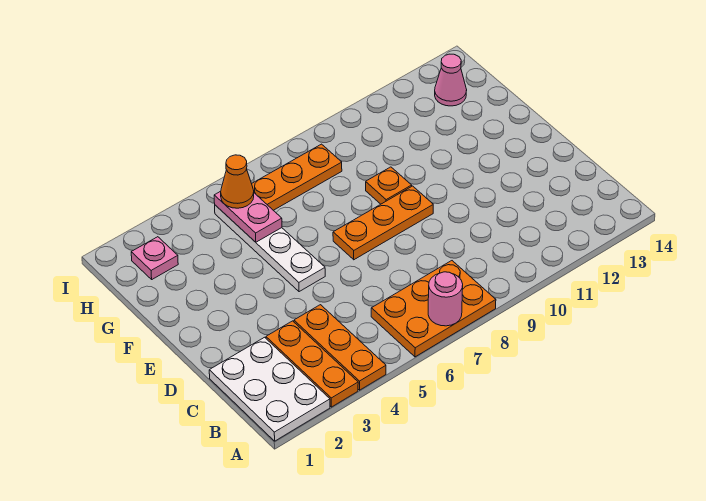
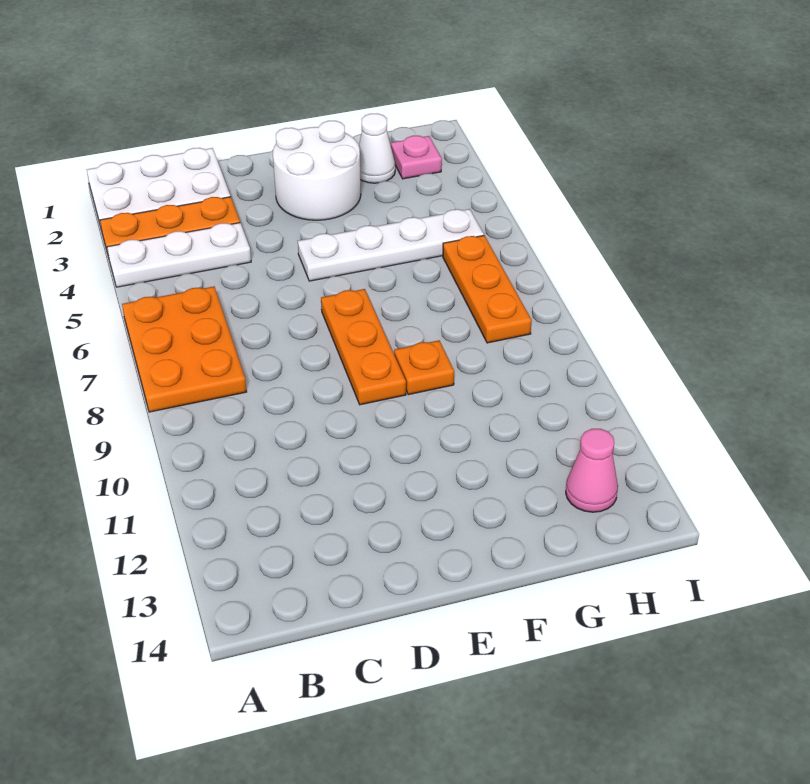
orange 1x3 plate [294,305,386,390] -> white 1x3 plate [107,223,251,287]
pink 1x1 round brick [428,272,463,326] -> none
none -> white 2x2 round brick [273,121,361,220]
none -> white 1x1 cone [359,114,395,183]
pink 1x2 plate [214,192,282,242] -> none
orange 1x1 cone [221,155,254,208] -> none

